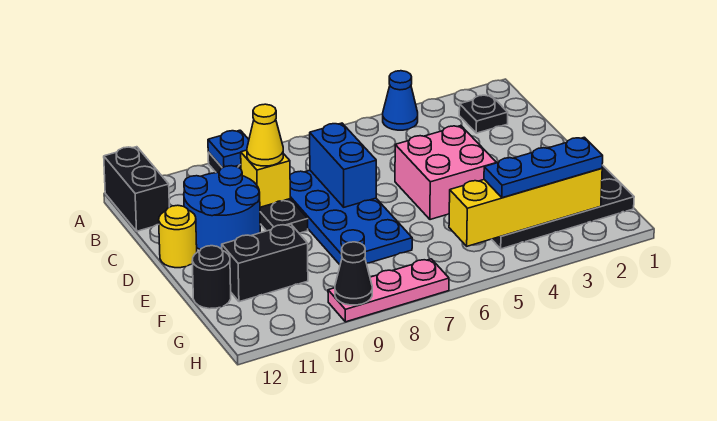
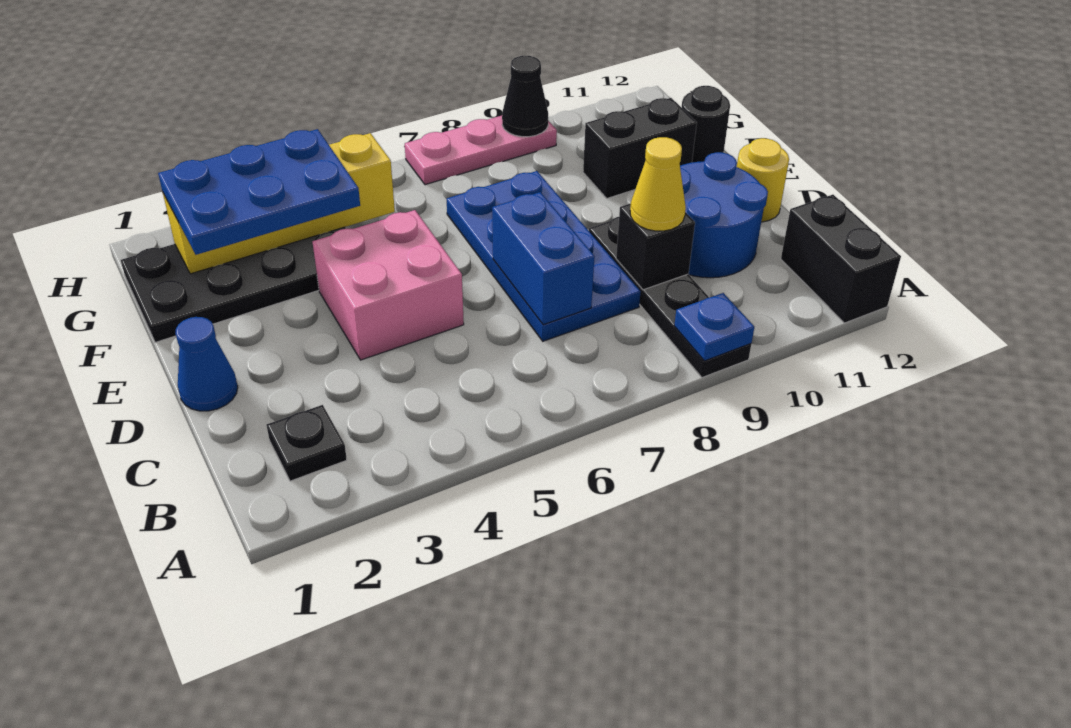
blue 1x1 cone [383,71,418,130] -> blue 1x1 cone moved to [175,317,238,411]
yellow 1x1 brick [241,150,290,207] -> black 1x1 brick [616,203,695,290]
blue 1x3 plate [484,137,603,198] -> blue 2x3 plate [158,129,360,255]

